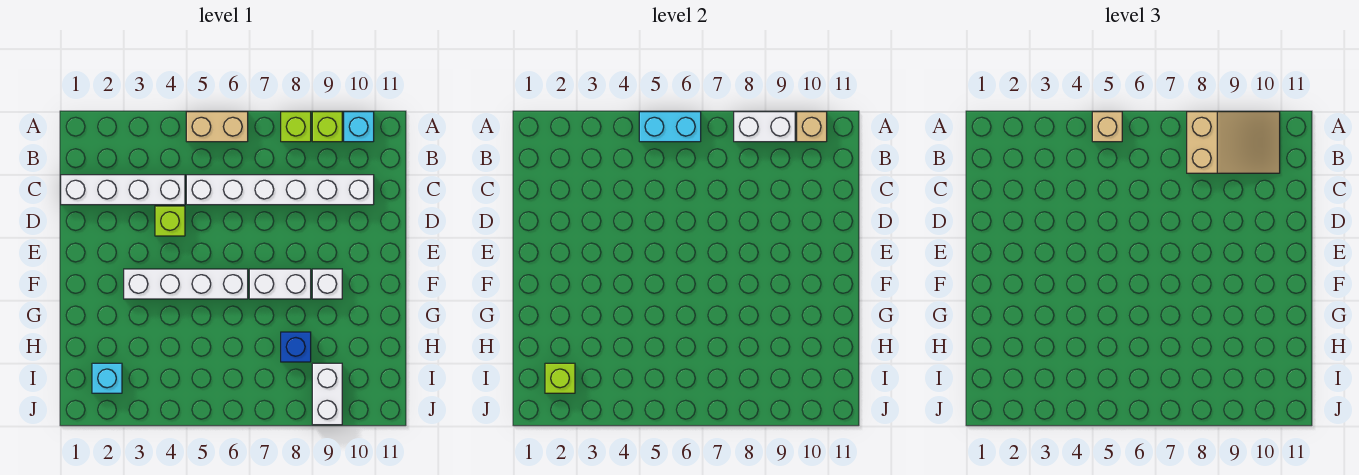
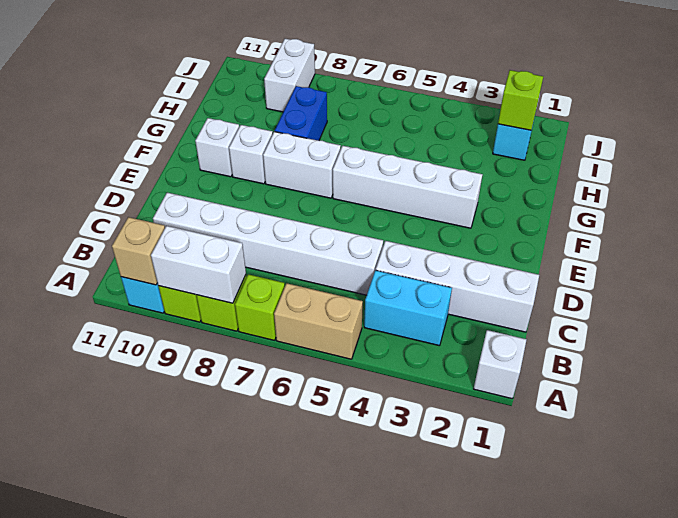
none -> white 1x1 brick [474,330,527,399]
cyan 1x2 brick [639,112,701,142] -> cyan 1x2 brick moved to [364,270,452,346]
tan 1x1 brick [1092,112,1122,142] -> none
tan 2x3 slope [1187,112,1280,173] -> none
lime 1x1 brick [155,206,185,236] -> lime 1x1 brick moved to [235,274,285,340]
none -> white 1x1 brick [195,118,239,177]
blue 1x1 brick [281,332,311,362] -> blue 1x2 brick [275,86,327,141]

